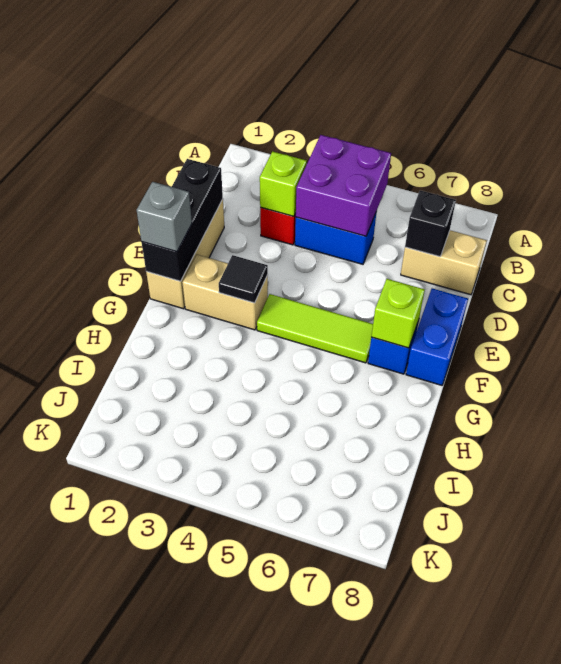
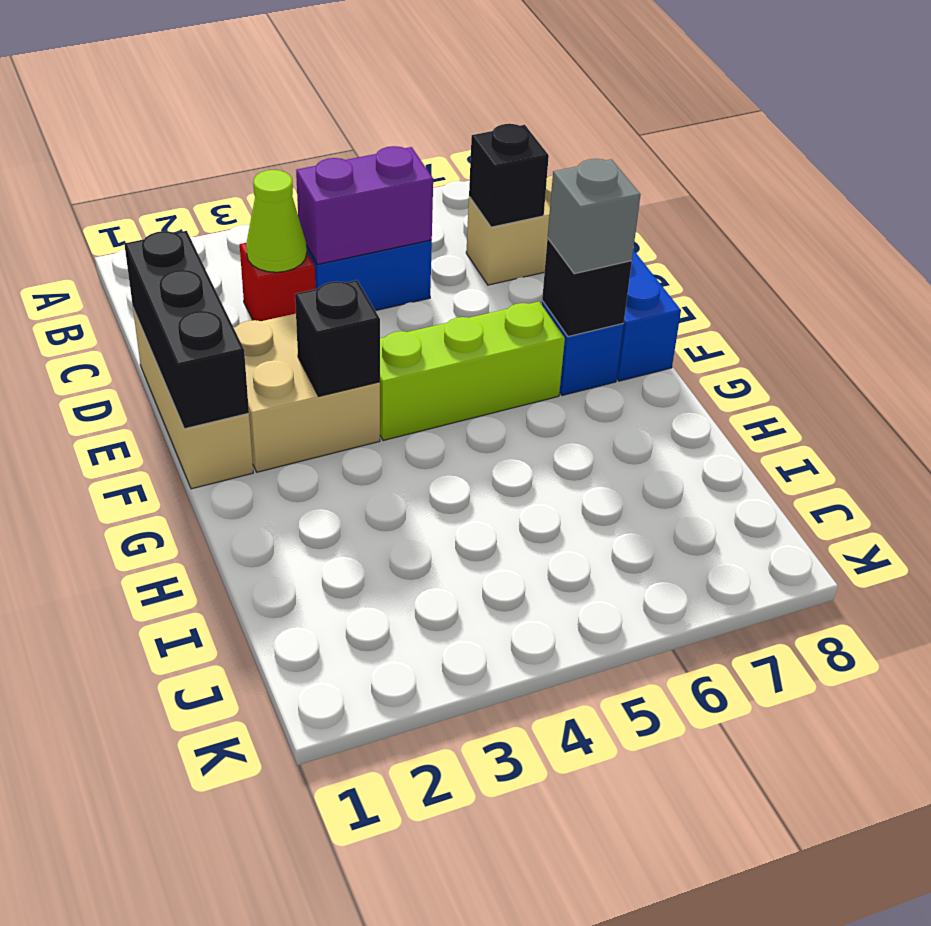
purple 2x2 brick [295,135,391,236] -> purple 1x2 brick [296,146,433,264]
lime 1x1 brick [260,151,307,216] -> lime 1x1 cone [246,170,307,272]
grey 1x1 brick [137,182,192,252] -> grey 1x1 brick moved to [548,159,640,274]
tan 1x2 brick [182,255,268,330] -> tan 2x2 brick [234,314,380,472]
black 1x1 tile [219,255,268,303] -> black 1x1 brick [295,280,380,396]
lime 1x3 tile [257,294,373,363] -> lime 1x3 brick [380,302,565,441]
lime 1x1 brick [371,279,425,348] -> black 1x1 brick [542,239,632,337]

